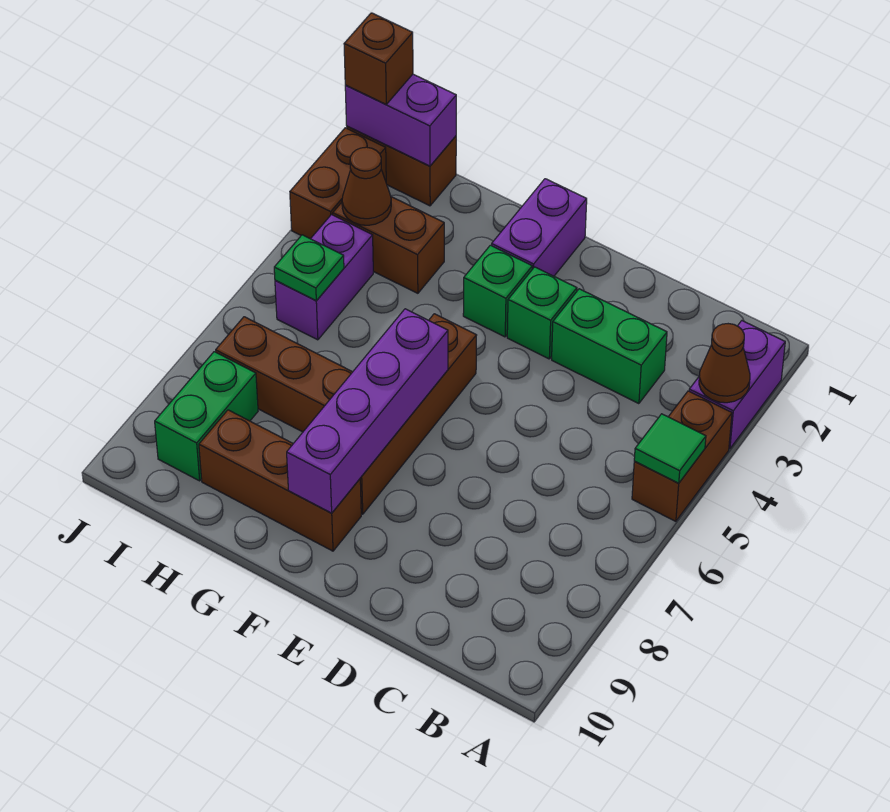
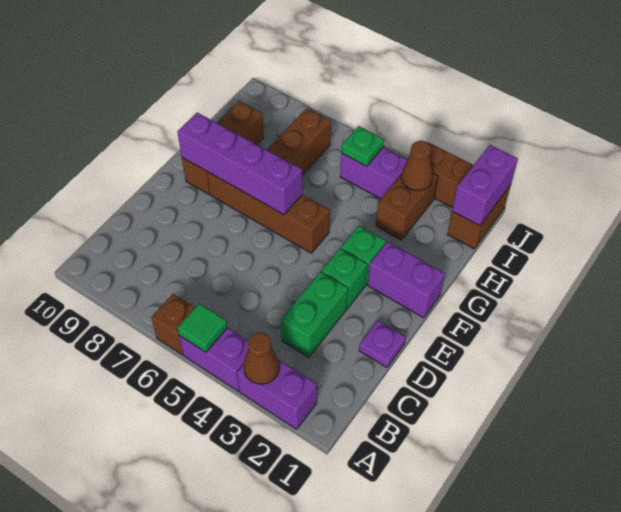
brown 1x2 brick [632,391,732,521] -> purple 1x2 brick [179,328,248,391]
none -> purple 1x1 plate [359,321,406,367]
green 1x2 brick [155,352,258,481] -> none
brown 1x1 brick [344,13,413,104] -> brown 1x1 brick moved to [151,294,195,355]

